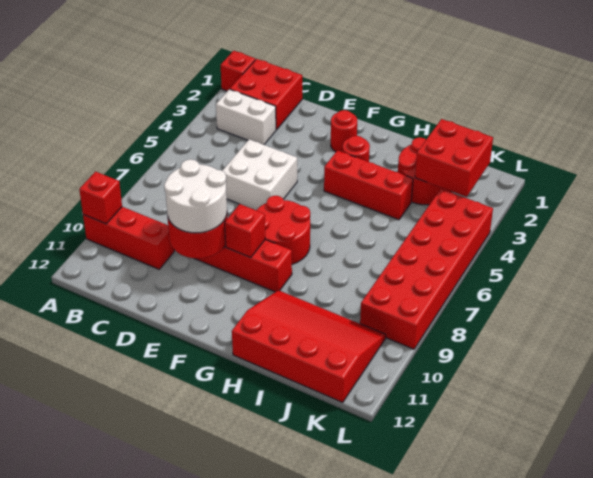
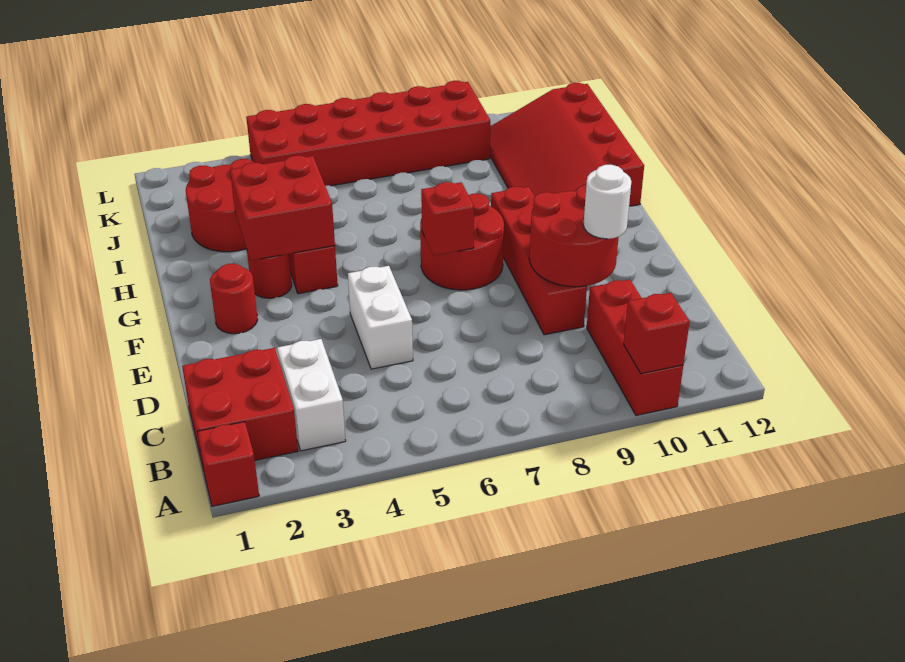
white 2x2 brick [222,139,297,210] -> white 1x2 brick [348,266,413,369]
white 2x2 round brick [164,159,227,233] -> white 1x1 round brick [583,165,631,239]
red 1x1 brick [225,204,265,258] -> red 1x1 brick moved to [421,182,474,256]
red 2x2 brick [415,119,493,197] -> red 2x2 brick moved to [230,156,335,261]

